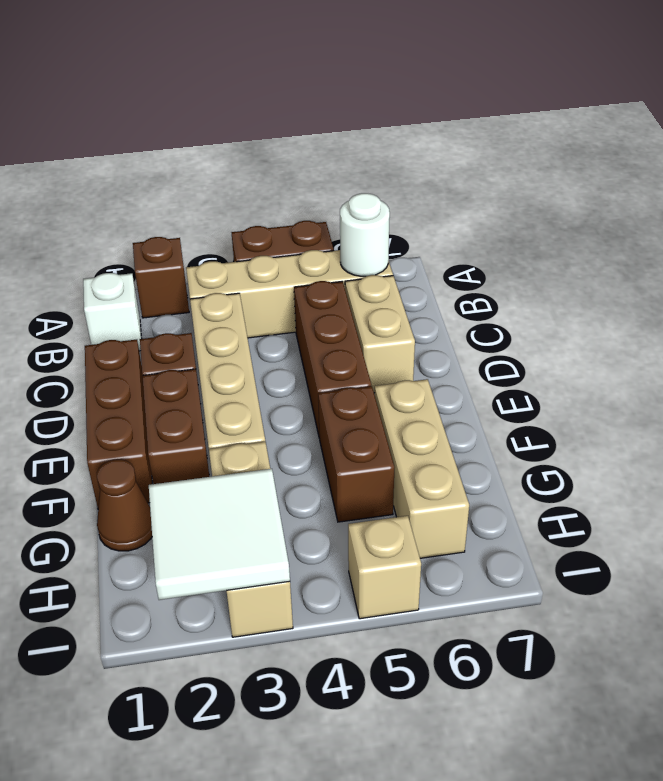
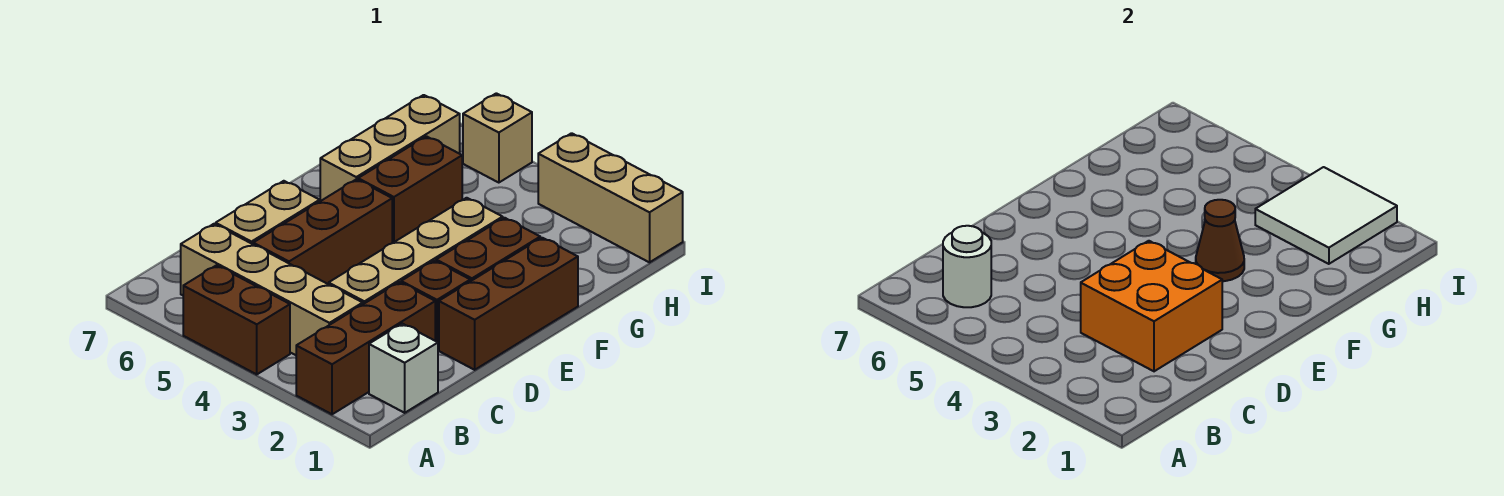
brown 1x1 brick [133,237,189,318] -> brown 1x3 brick [296,282,435,414]
none -> orange 2x2 brick [1081,241,1222,371]
brown 1x1 cone [97,460,152,551] -> brown 1x1 cone moved to [1196,200,1244,281]
tan 1x3 brick [209,441,293,637] -> tan 1x3 brick turned to [538,133,683,262]

